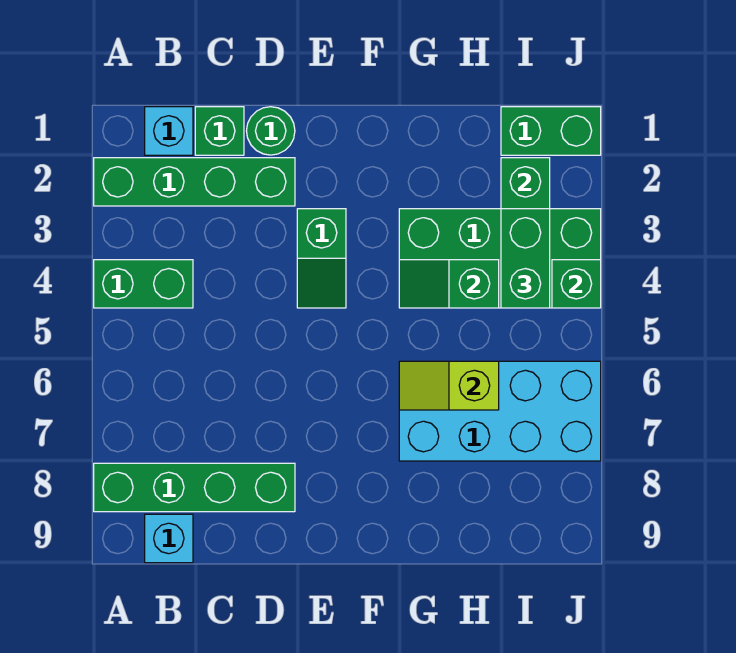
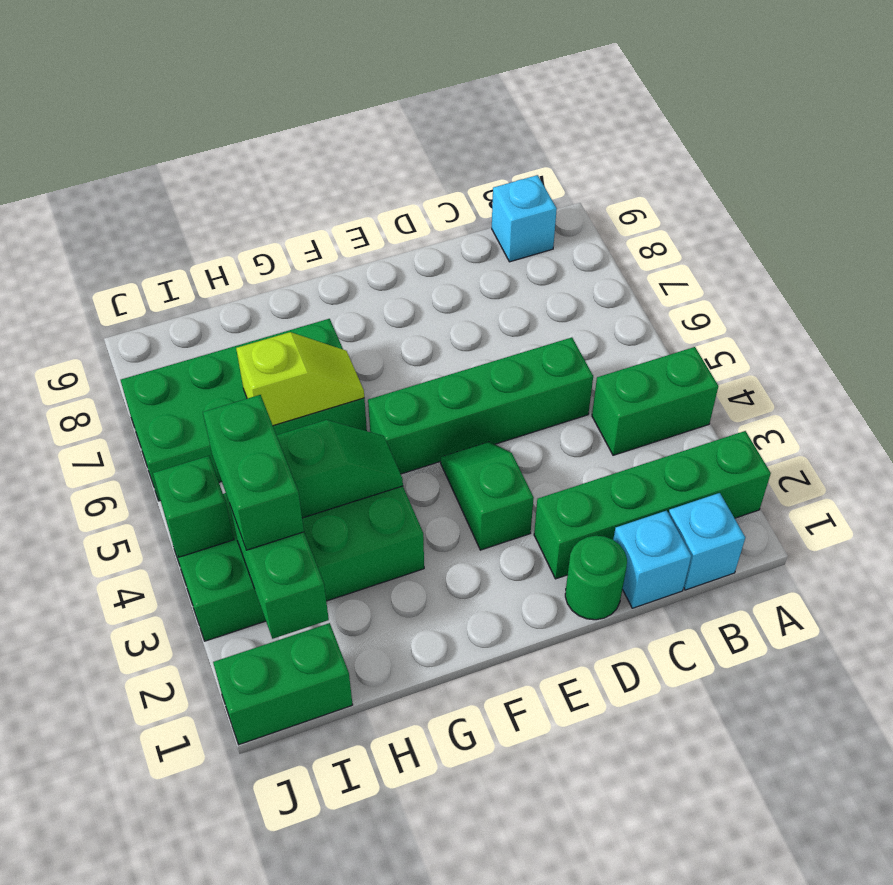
green 1x4 brick [94,463,295,512] -> green 1x4 brick moved to [368,337,593,474]
green 1x1 brick [195,107,244,155] -> cyan 1x1 brick [613,511,691,608]
cyan 2x4 brick [399,361,601,461] -> green 2x4 brick [121,319,367,501]

